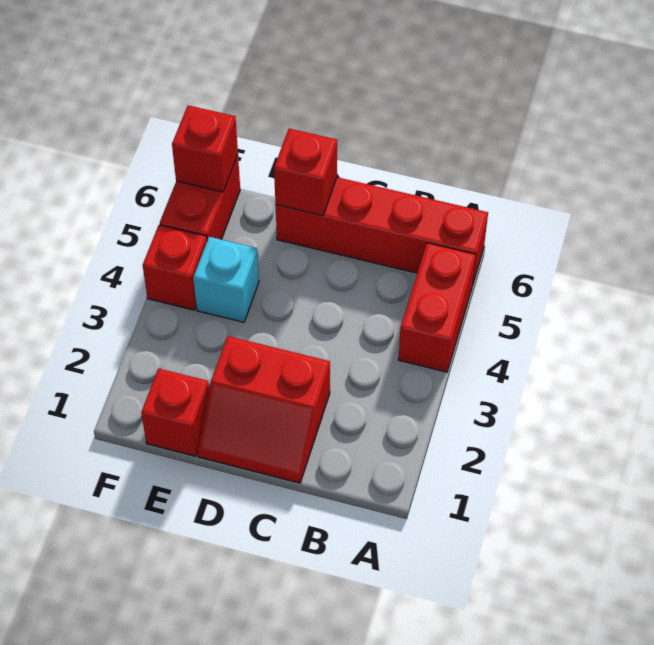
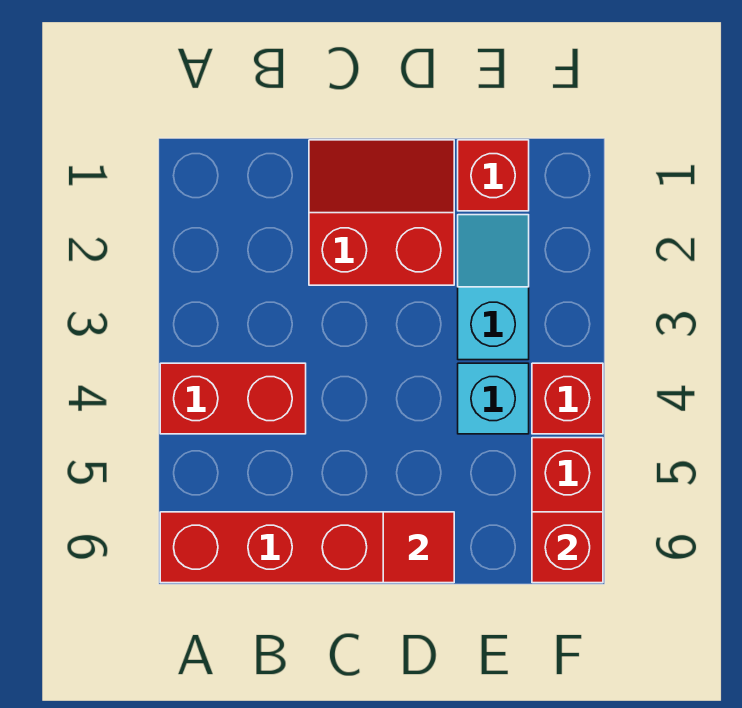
red 1x2 brick [398,243,476,372] -> red 1x2 brick turned to [160,363,306,434]
red 1x1 brick [274,129,337,216] -> red 1x1 tile [383,512,454,583]
none -> cyan 1x2 slope [458,215,529,360]

